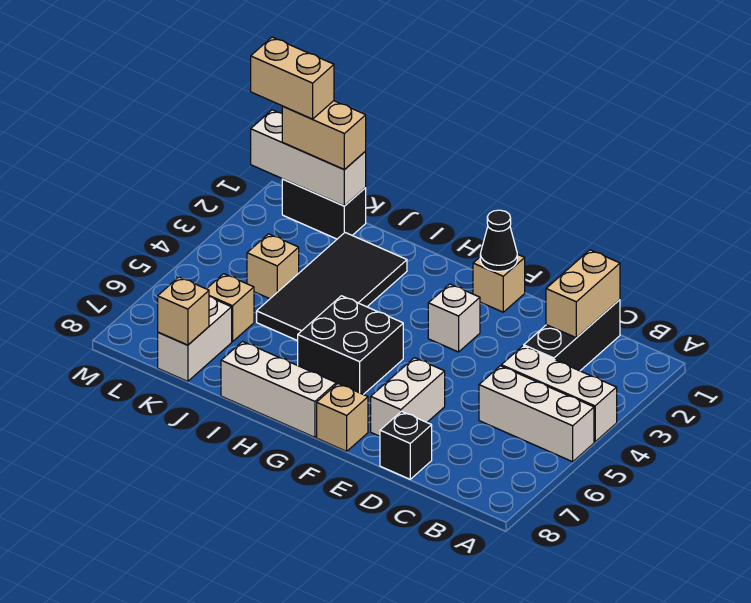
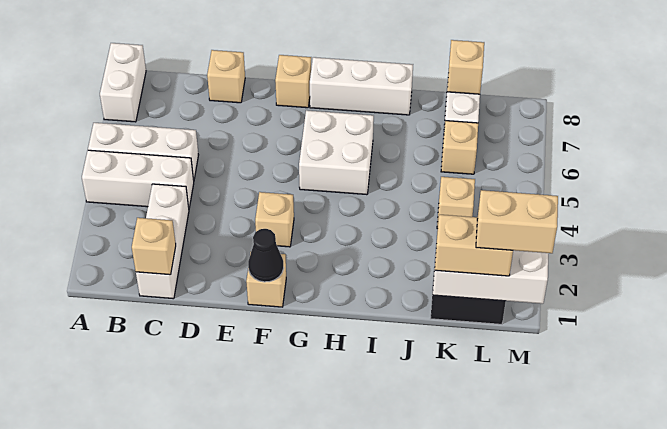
black 1x3 brick [524,300,620,371] -> white 1x3 brick [136,184,189,299]
tan 1x2 brick [546,250,620,338] -> tan 1x1 brick [132,218,176,275]
black 1x1 brick [380,411,432,479] -> tan 1x1 brick [207,50,245,103]
white 1x2 brick [371,358,445,436] -> white 1x2 brick moved to [100,43,146,122]
white 1x1 brick [428,284,480,352] -> tan 1x1 brick [255,192,294,247]
black 2x2 brick [298,296,403,394] -> white 2x2 brick [299,110,374,195]
black 2x4 tile [257,233,407,341] -> none

